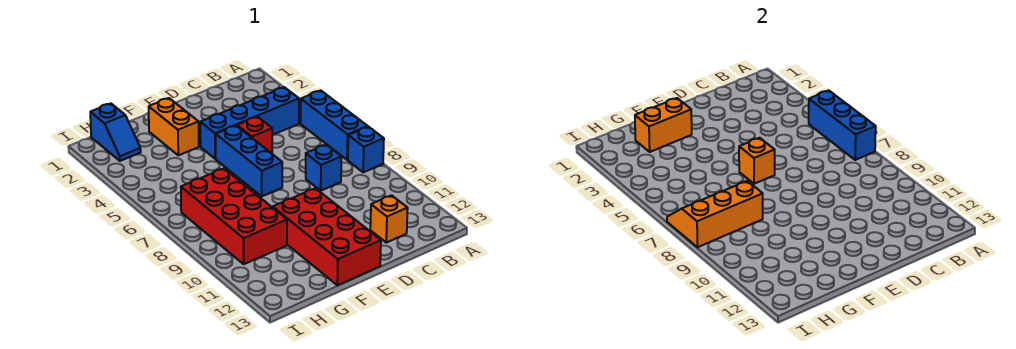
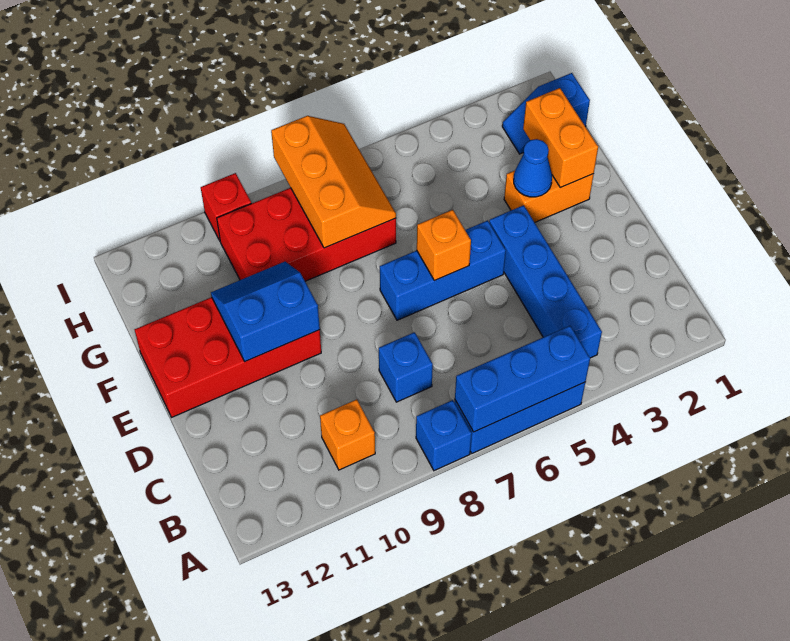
orange 1x1 brick [370,195,408,243] -> orange 1x1 brick moved to [320,399,375,470]
red 1x1 brick [237,117,272,153] -> red 1x1 brick moved to [201,173,251,240]
none -> blue 2x2 slope [211,262,320,361]
none -> blue 1x1 cone [514,139,552,197]

